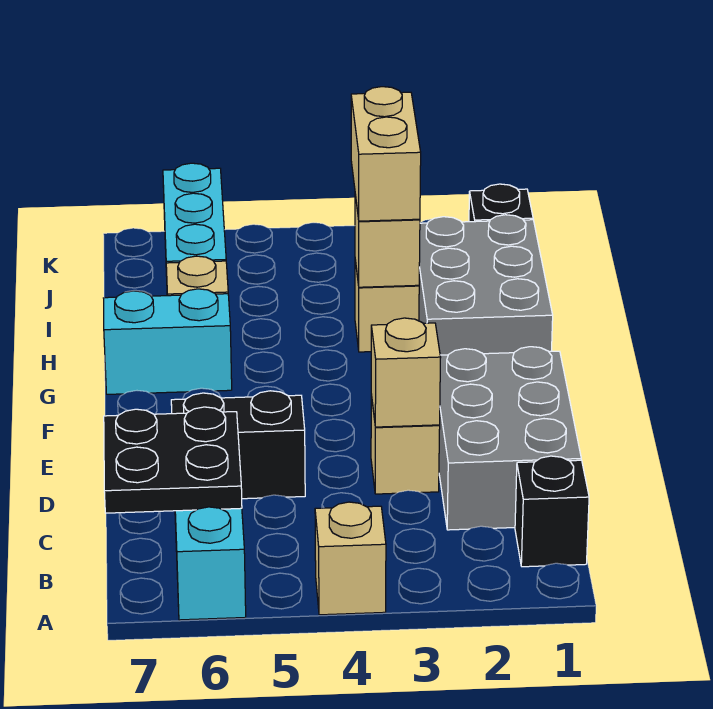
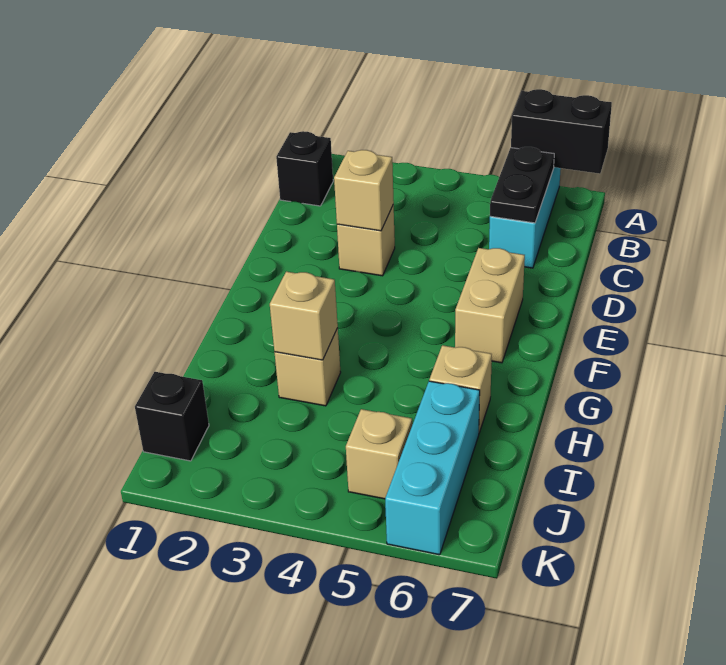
tan 1x1 brick [315,502,386,615] -> tan 1x1 brick moved to [346,409,412,499]
black 2x2 plate [104,407,242,513] -> black 1x2 plate [490,147,554,223]
grey 2x3 brick [439,347,581,530] -> none
black 1x2 brick [171,391,305,499] -> black 1x2 brick moved to [511,89,612,174]
grey 2x3 brick [419,215,553,355] -> none
cyan 1x2 brick [104,289,232,394] -> none
tan 1x2 brick [351,87,421,221] -> tan 1x2 brick moved to [455,248,525,363]

